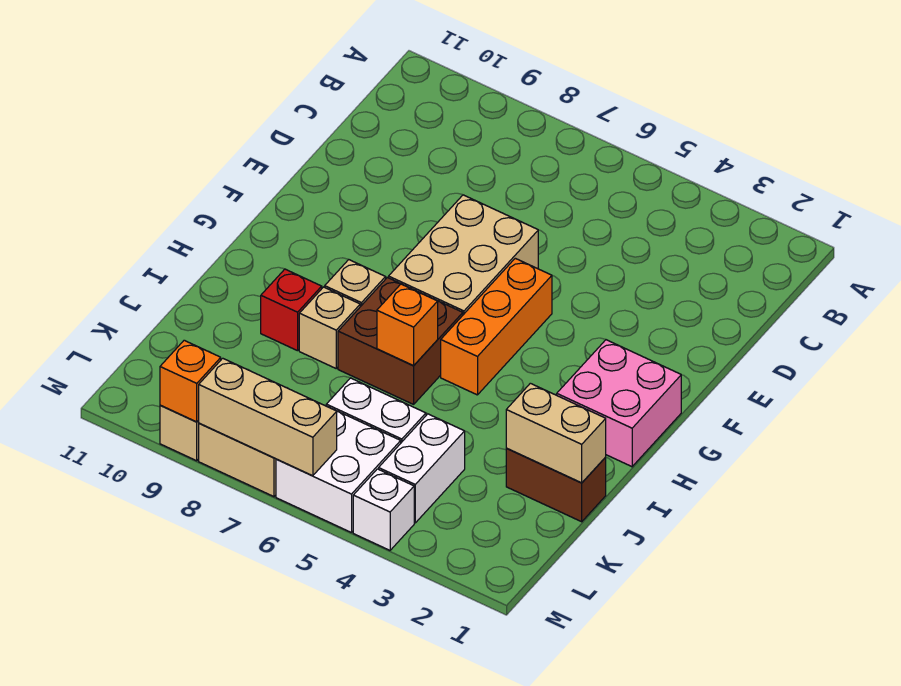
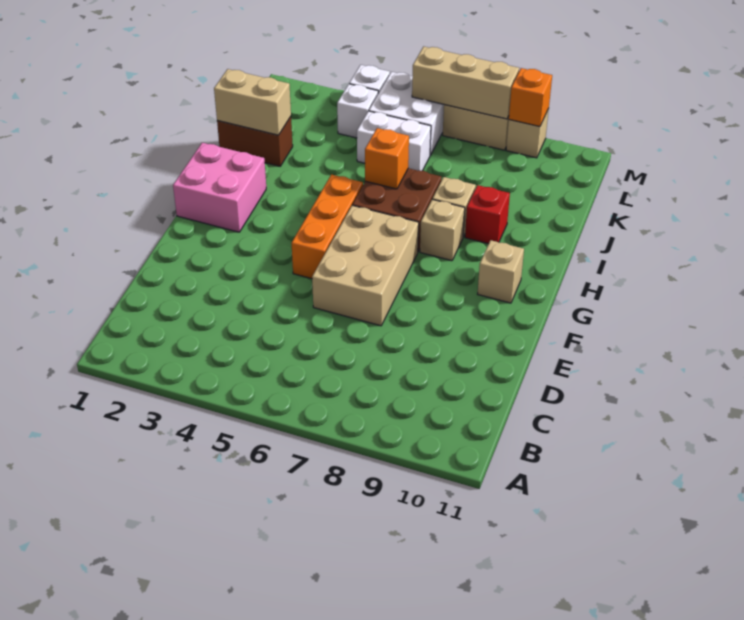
none -> tan 1x1 brick [478,240,524,303]
white 1x2 brick [379,414,465,523] -> white 1x1 brick [337,84,378,138]

